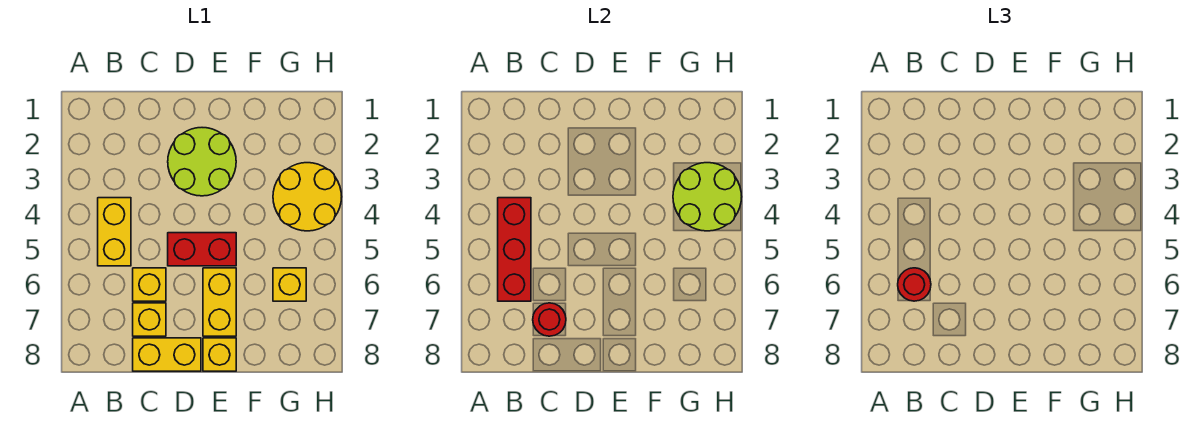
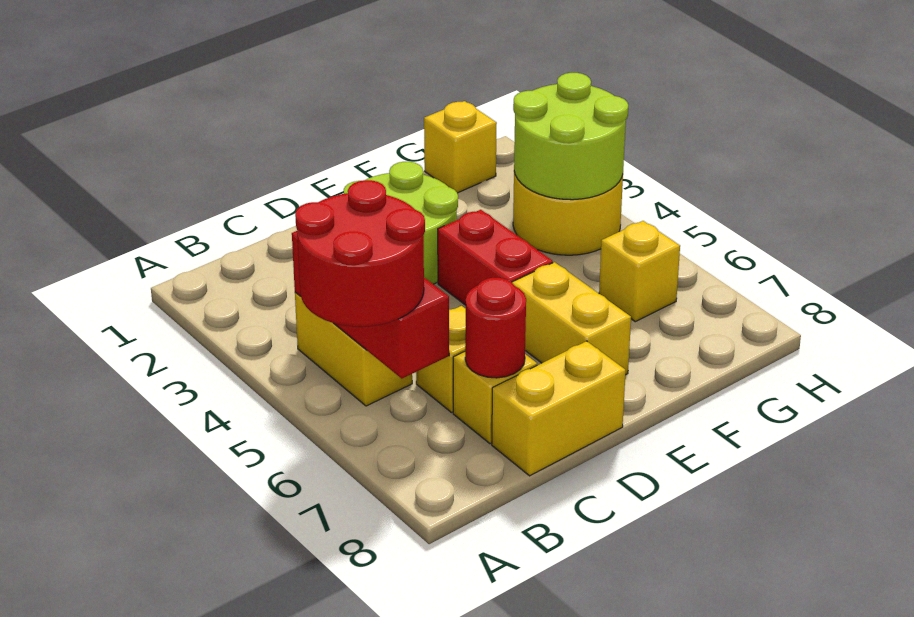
red 1x1 round brick [898,268,931,301] -> red 2x2 round brick [295,180,425,327]
red 1x2 brick [168,233,236,266] -> red 1x2 brick turned to [438,210,553,305]
yellow 1x1 brick [203,338,236,371] -> yellow 1x1 brick moved to [424,101,497,193]

